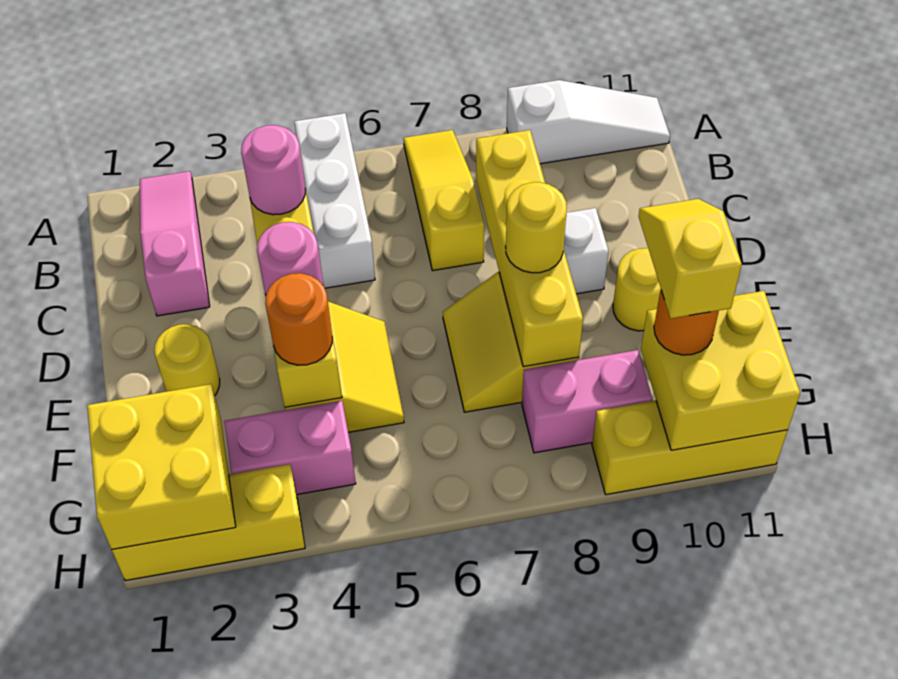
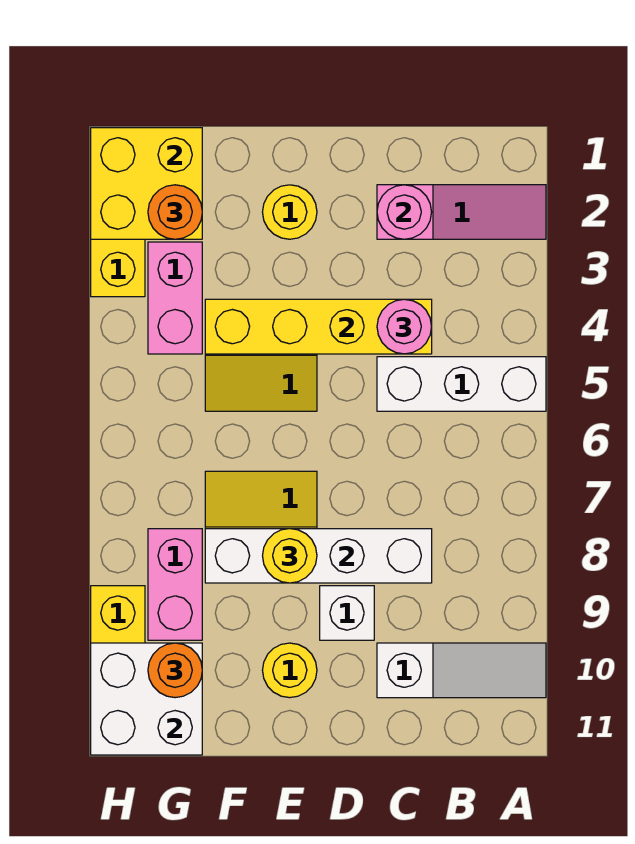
yellow 1x3 slope [403,130,484,271] -> none
white 1x3 slope [507,80,670,164] -> white 1x3 slope turned to [377,643,546,698]
yellow 1x4 brick [476,130,583,367] -> white 1x4 brick [205,529,432,583]
pink 1x1 round brick [257,222,323,295] -> pink 1x1 round brick moved to [377,185,431,239]
orange 1x1 round brick [265,273,332,365] -> orange 1x1 round brick moved to [148,185,202,239]
yellow 1x2 slope [638,199,742,319] -> none
yellow 2x2 brick [641,291,800,450] -> white 2x2 brick [91,643,202,755]

